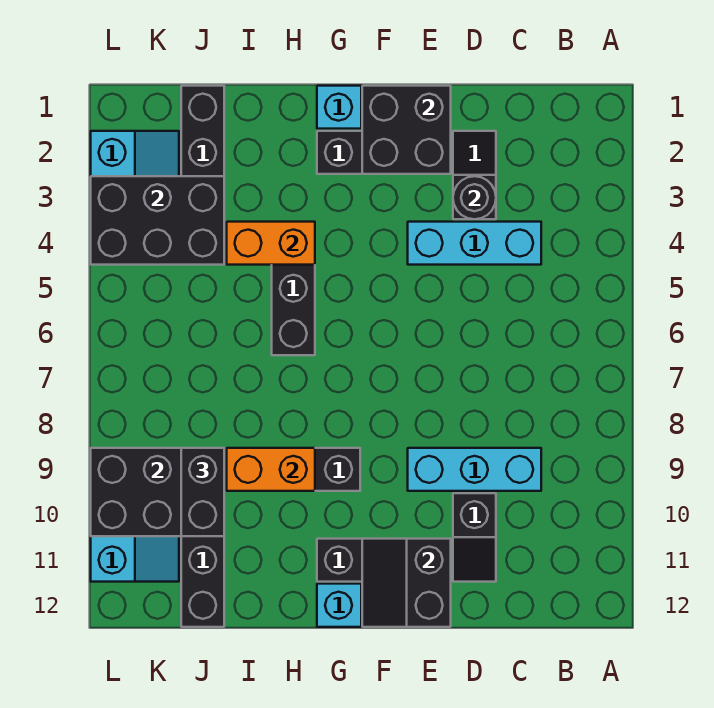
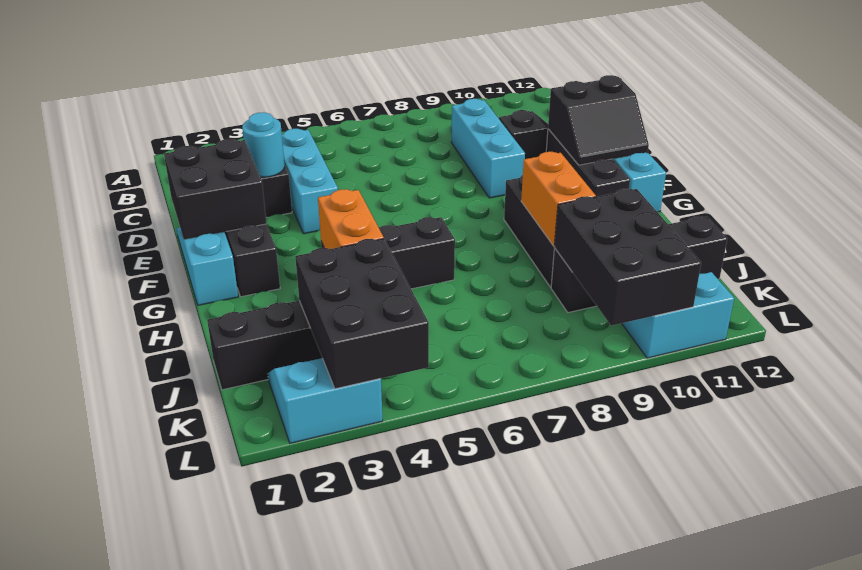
black 1x1 round brick [453,176,496,219] -> cyan 1x1 round brick [242,112,285,177]
black 1x2 brick [181,448,224,536] -> none

